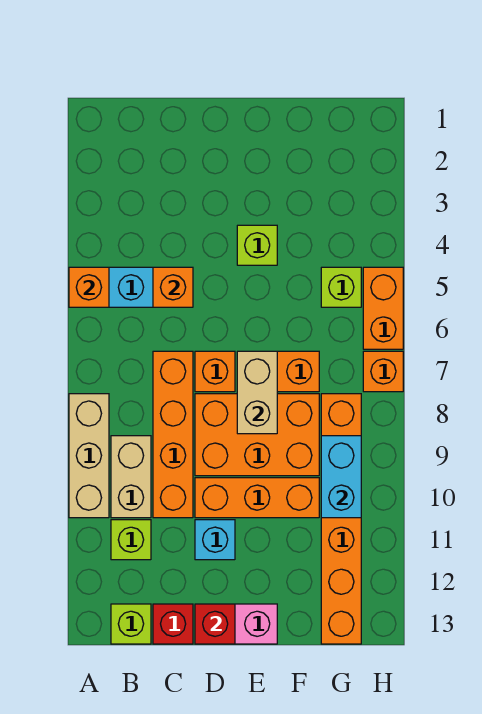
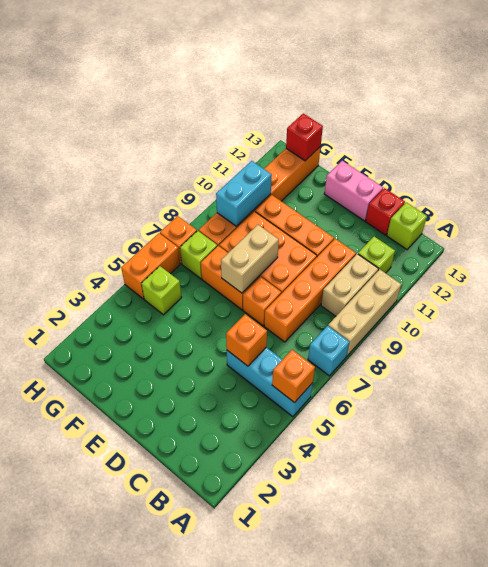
cyan 1x1 brick [195,520,235,560] -> cyan 1x1 brick moved to [308,326,349,376]
red 1x1 brick [195,604,235,644] -> red 1x1 brick moved to [286,113,323,161]
lime 1x1 brick [237,225,277,265] -> lime 1x1 brick moved to [180,231,217,279]

